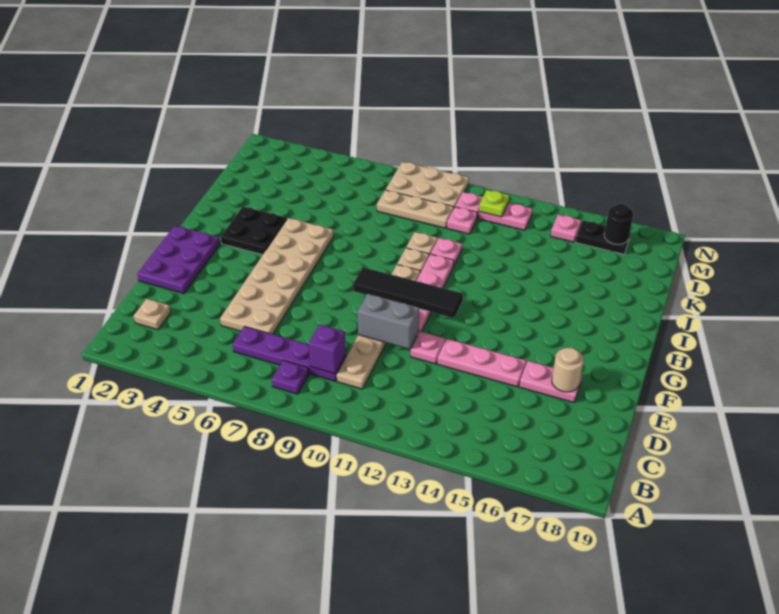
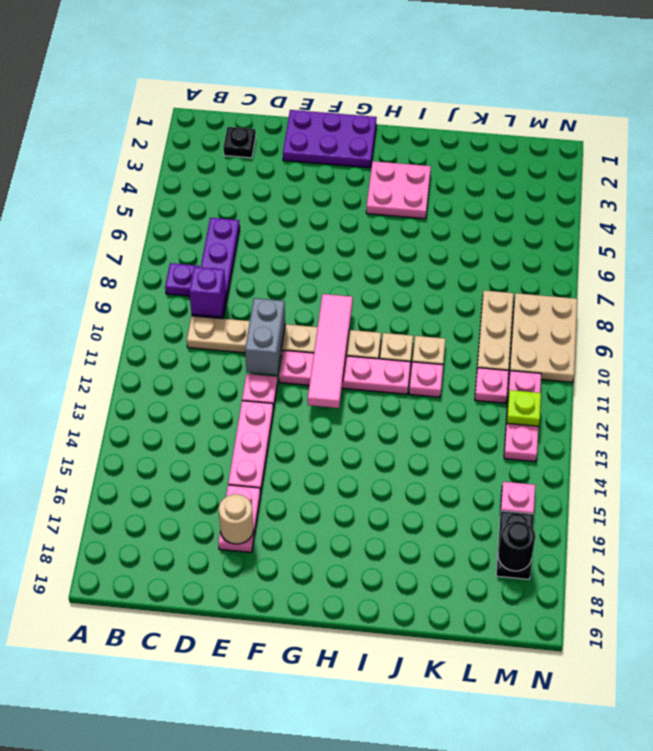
tan 1x1 plate [134,299,171,330] -> black 1x1 plate [223,127,256,158]
tan 2x6 plate [220,218,334,334] -> none
black 1x4 tile [353,267,463,318] -> pink 1x4 tile [308,294,353,408]
black 2x2 plate [221,207,287,255] -> pink 2x2 plate [366,161,431,219]

